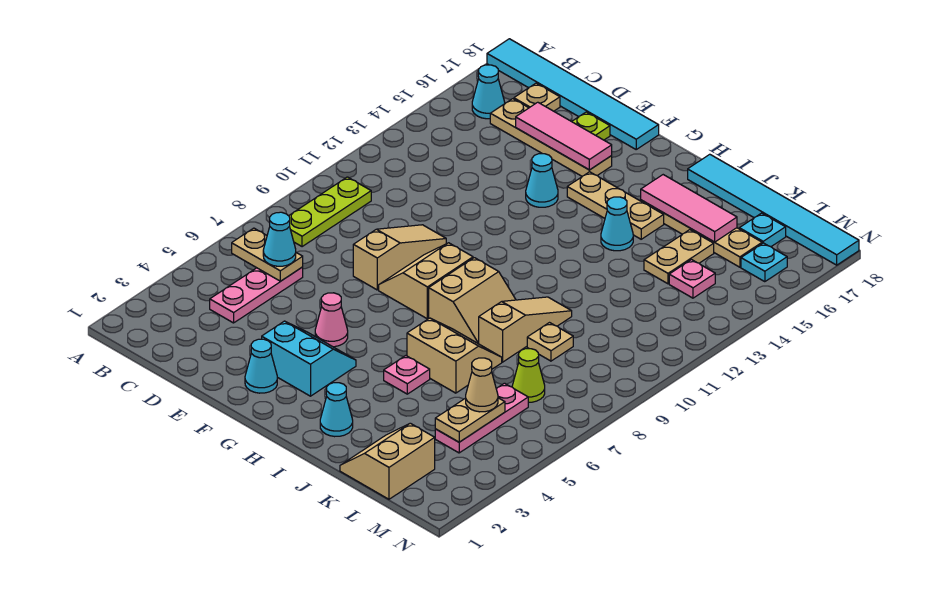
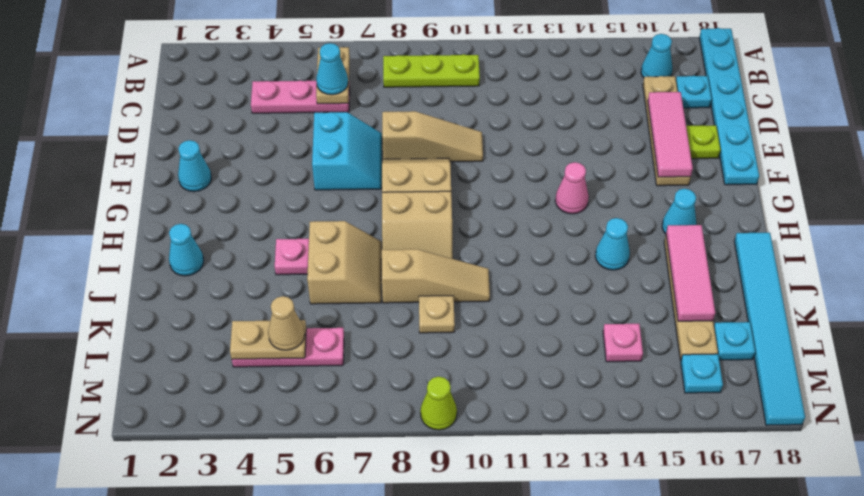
cyan 1x6 tile [487,39,659,149] -> cyan 1x6 plate [699,28,759,185]
tan 1x1 plate [514,83,560,111] -> cyan 1x1 plate [676,76,712,108]
cyan 2x2 slope [262,321,356,396] -> cyan 2x2 slope moved to [312,112,382,190]
pink 1x1 cone [315,293,348,347] -> pink 1x1 cone moved to [555,162,589,214]
cyan 1x1 cone [526,154,558,207] -> cyan 1x1 cone moved to [662,189,696,234]
tan 1x3 plate [567,172,664,239] -> none
tan 2x2 slope [340,423,435,499] -> none
tan 1x2 plate [644,230,714,284] -> none
lime 1x1 cone [512,349,545,402] -> lime 1x1 cone moved to [420,377,457,430]

